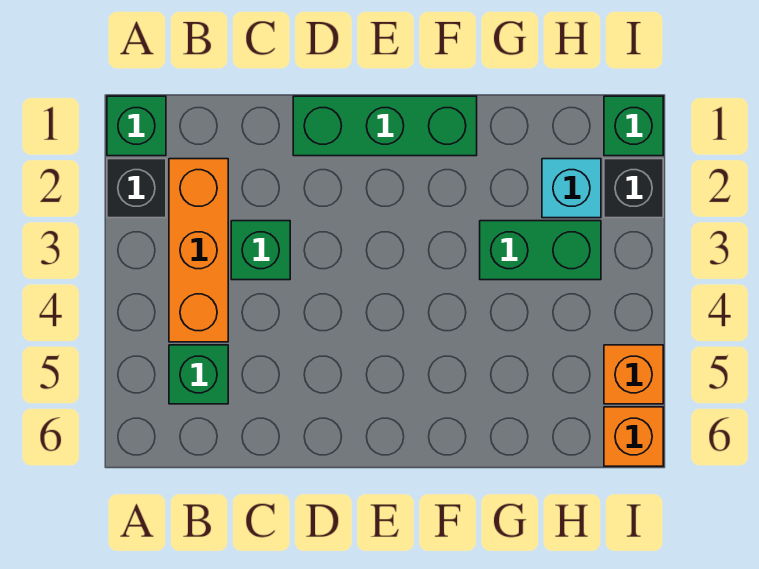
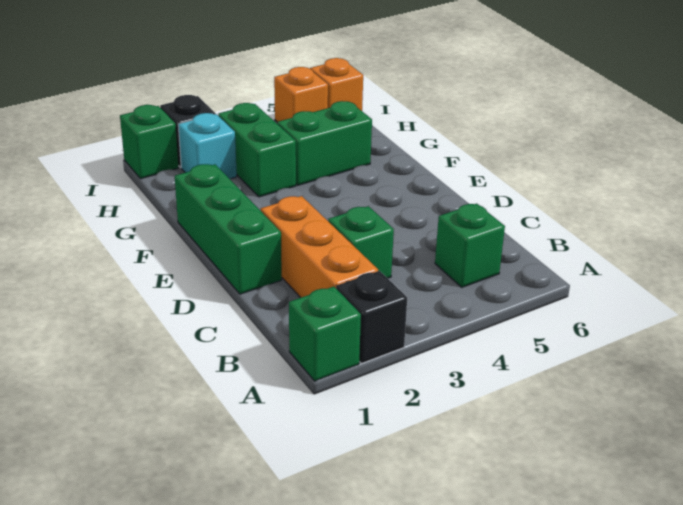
orange 1x3 brick [169,159,228,342] -> orange 1x3 brick turned to [261,196,378,298]
none -> green 1x2 brick [277,101,372,185]

